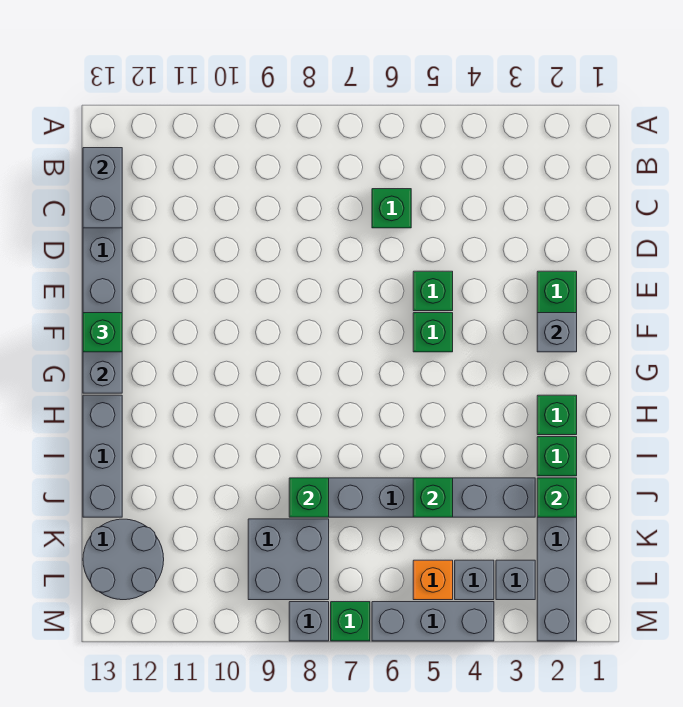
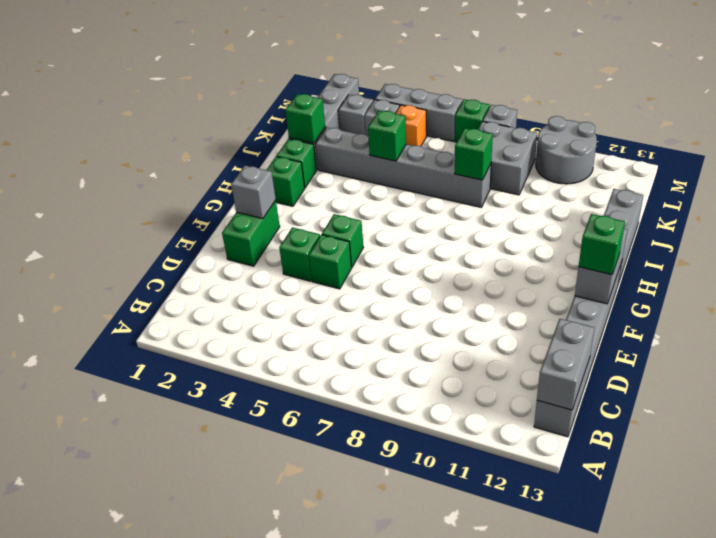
green 1x1 brick [372,189,411,228] -> green 1x1 brick moved to [279,227,320,281]
grey 2x2 round brick [83,519,164,600] -> grey 2x2 round brick moved to [536,116,597,184]

